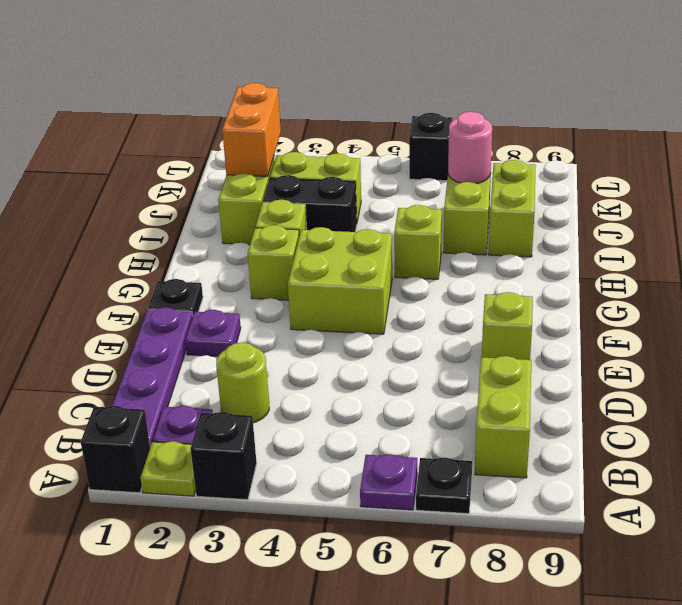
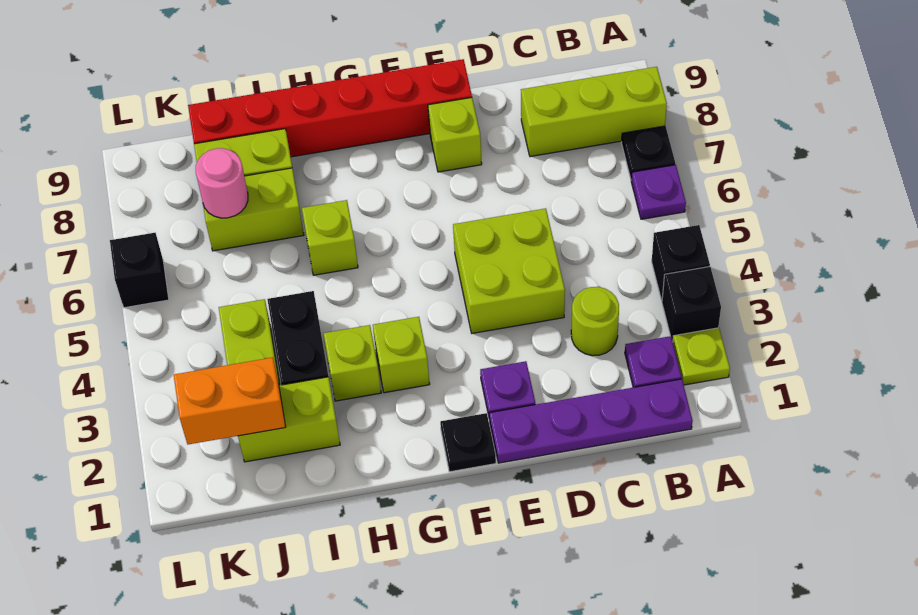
black 1x1 brick [81,406,150,493] -> black 1x1 brick moved to [652,225,710,300]
lime 1x2 brick [475,356,531,478] -> lime 1x3 brick [521,67,667,157]
none -> red 1x6 brick [188,59,472,157]
lime 2x2 brick [288,227,392,334] -> lime 2x2 brick moved to [453,208,565,333]

